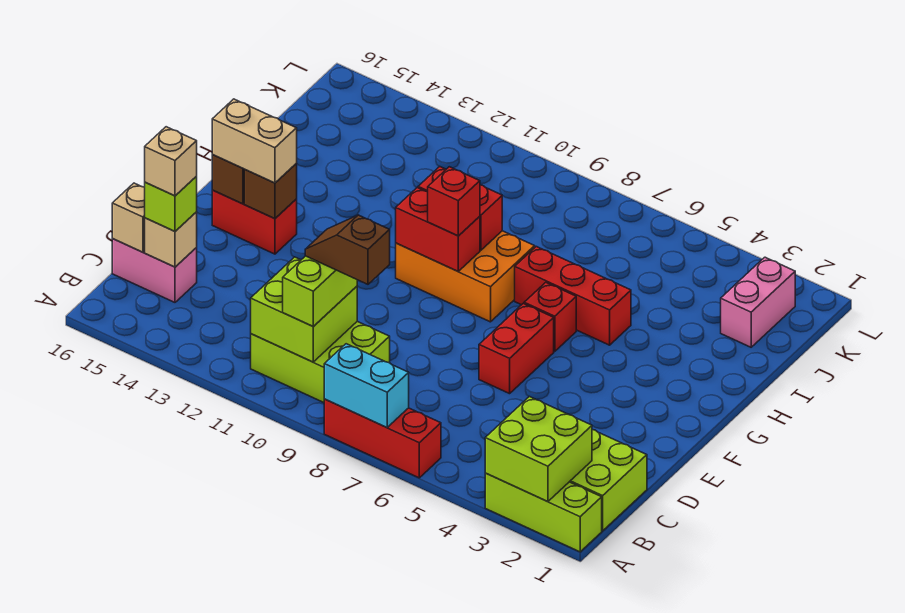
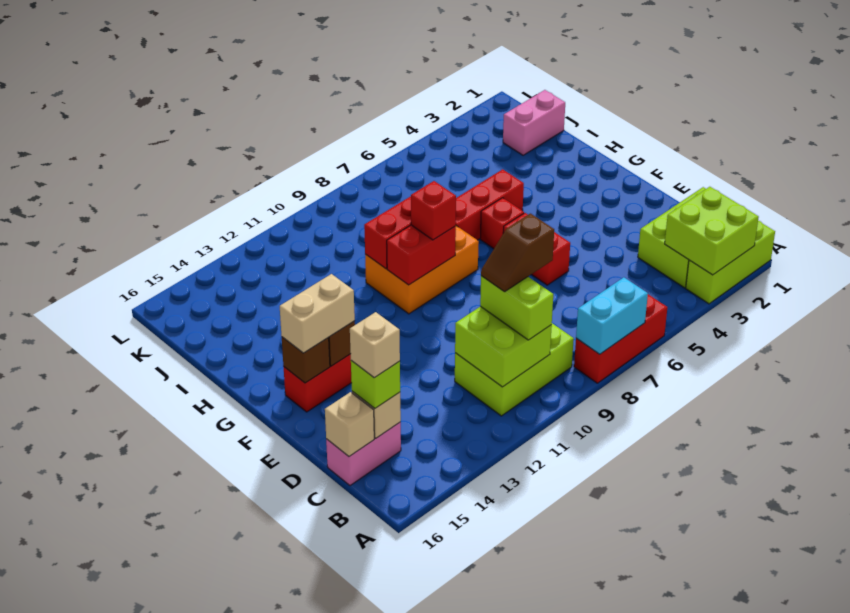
pink 1x2 brick [721,257,795,347] -> pink 1x2 brick turned to [503,90,565,155]

